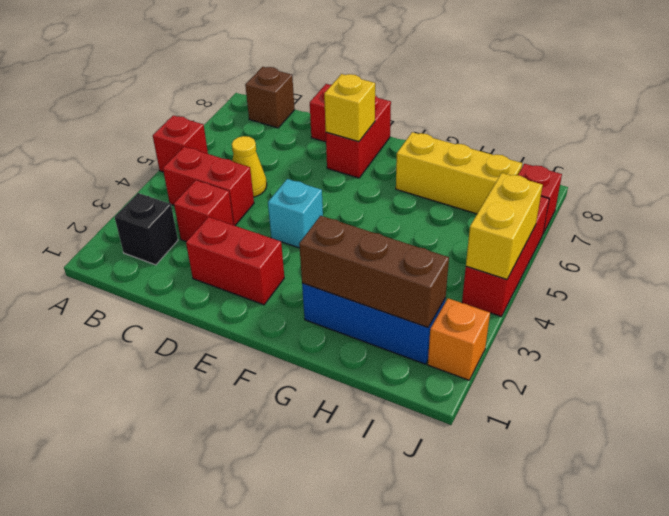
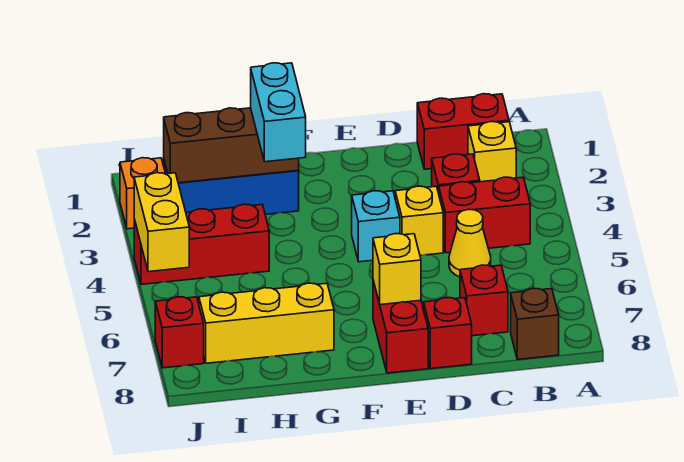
red 1x1 brick [153,115,208,172] -> red 1x1 brick moved to [460,265,508,336]
black 1x1 brick [115,193,178,265] -> yellow 1x1 brick [468,122,516,182]
red 1x2 brick [186,217,284,305] -> red 1x2 brick moved to [417,94,509,169]
none -> yellow 1x1 brick [395,186,443,256]
none -> cyan 1x2 brick [251,63,306,162]
red 1x3 brick [462,196,549,317] -> red 1x3 brick turned to [134,204,269,284]

